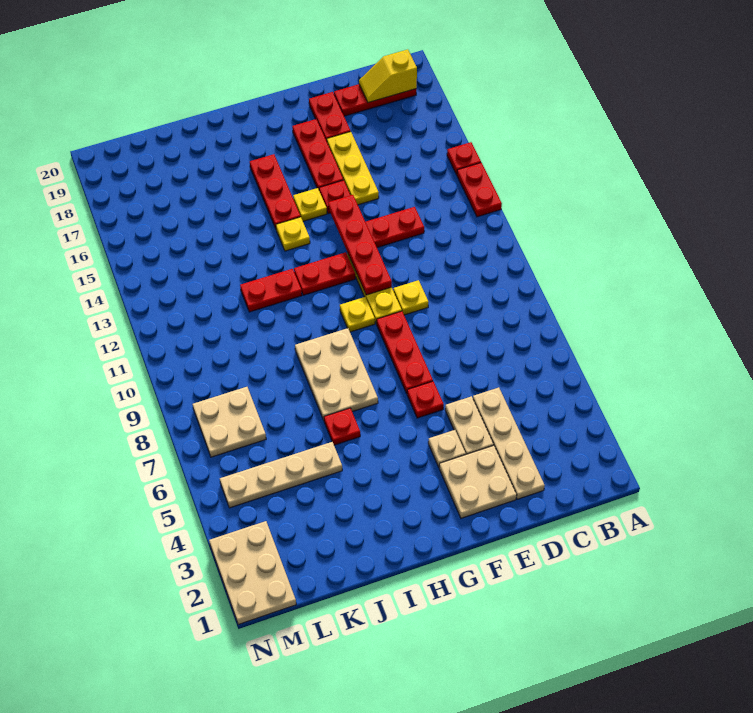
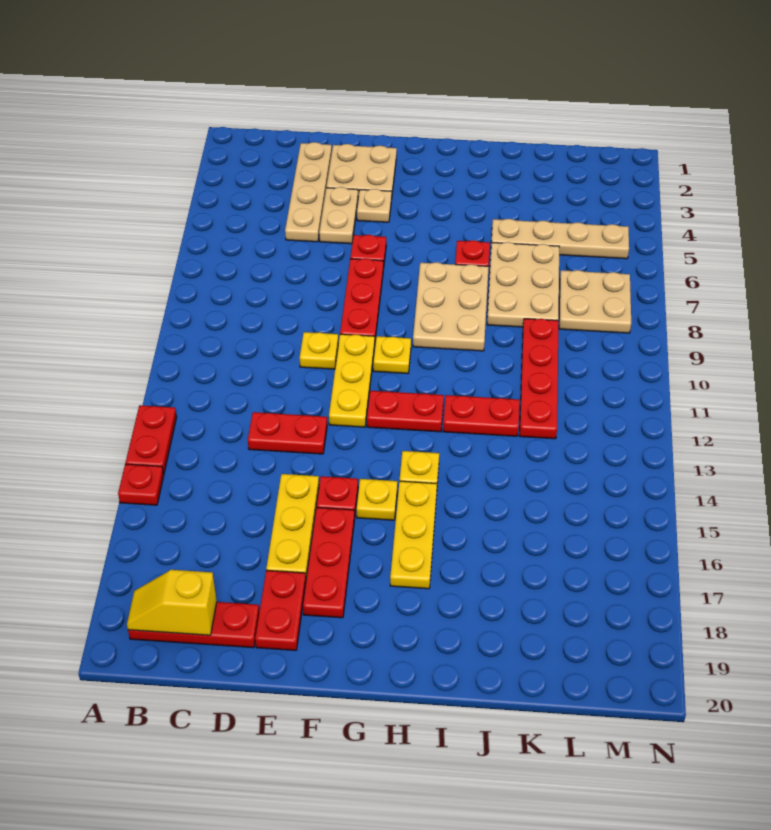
yellow 1x2 slope [359,49,417,103] -> yellow 1x2 slope turned to [127,570,217,635]
red 1x4 plate [328,195,392,295] -> red 1x4 plate moved to [520,319,558,439]
red 1x3 plate [250,154,301,228] -> yellow 1x3 plate [390,481,437,589]
tan 2x3 plate [209,521,296,625] -> tan 2x3 plate moved to [487,242,559,327]

